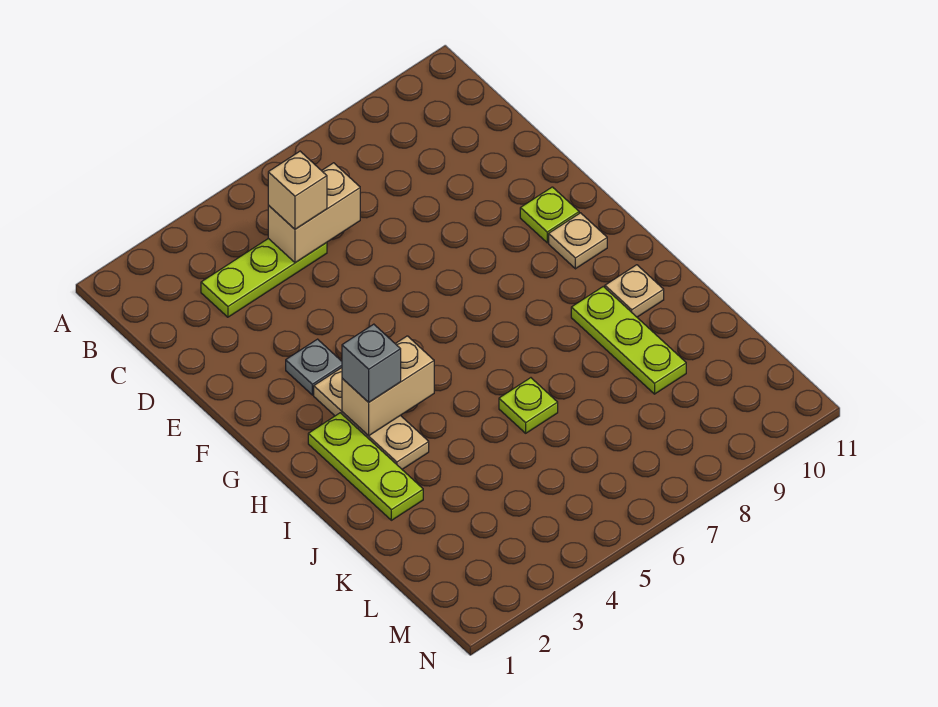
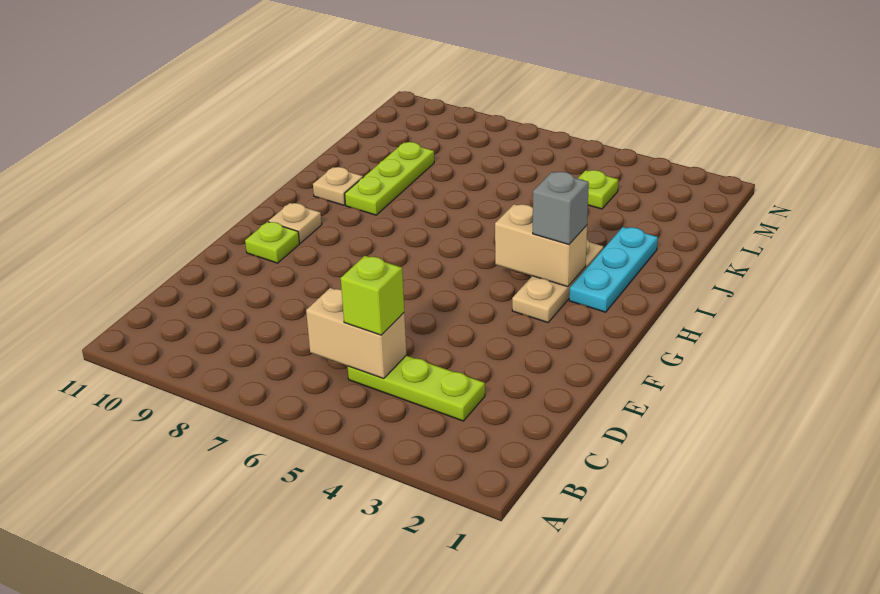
tan 1x1 brick [268,151,327,229] -> lime 1x1 brick [341,256,404,335]
grey 1x1 plate [286,339,342,395] -> none
lime 1x3 plate [308,413,423,520] -> cyan 1x3 plate [569,227,658,312]
lime 1x1 plate [499,378,558,433] -> lime 1x1 plate moved to [578,170,618,209]

